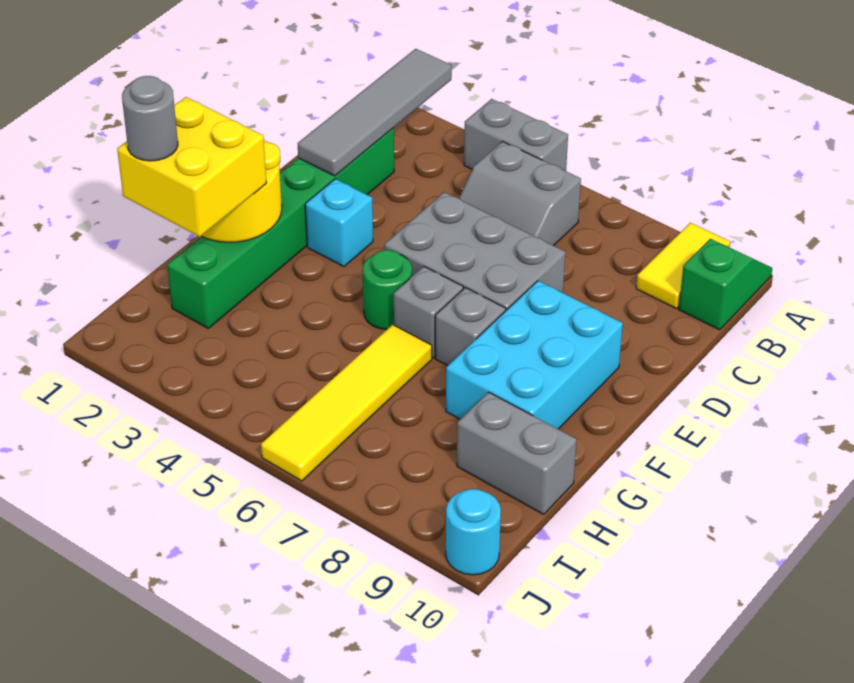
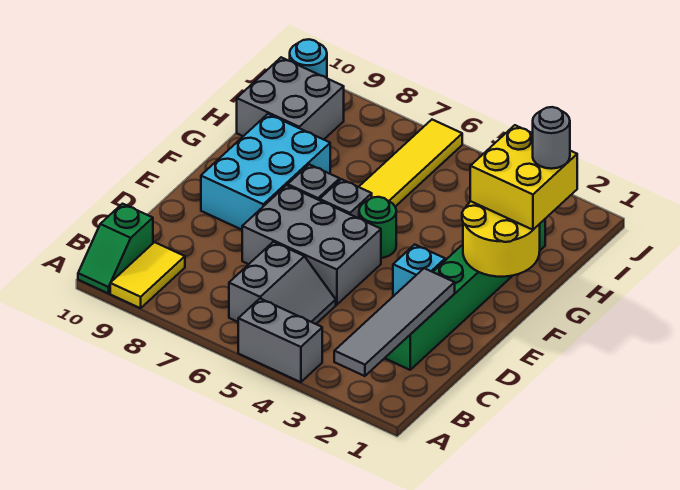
grey 2x2 slope [459,141,581,246] -> grey 2x2 slope turned to [229,242,336,324]
grey 1x2 brick [457,392,577,514] -> grey 2x2 brick [237,57,344,140]

